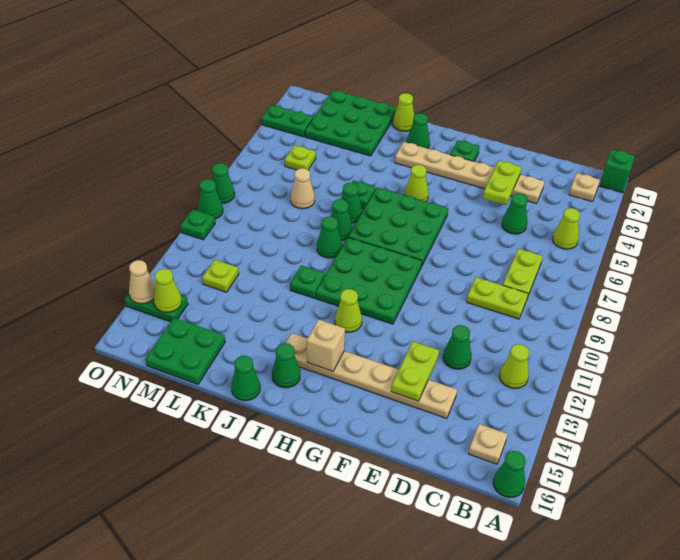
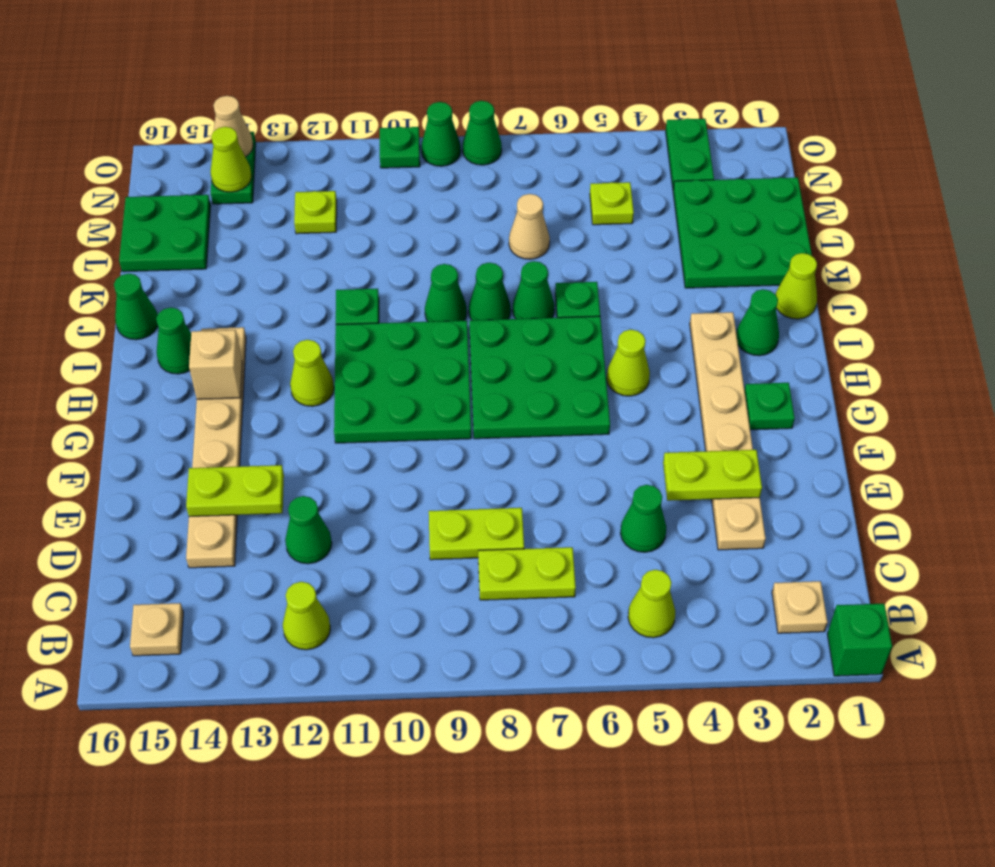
green 1x1 cone [493,451,525,498] -> none
lime 1x2 plate [467,277,528,319] -> lime 1x2 plate turned to [429,508,524,560]

